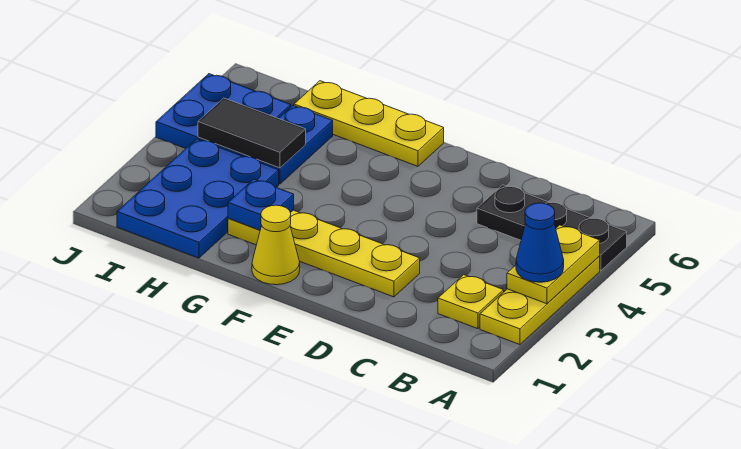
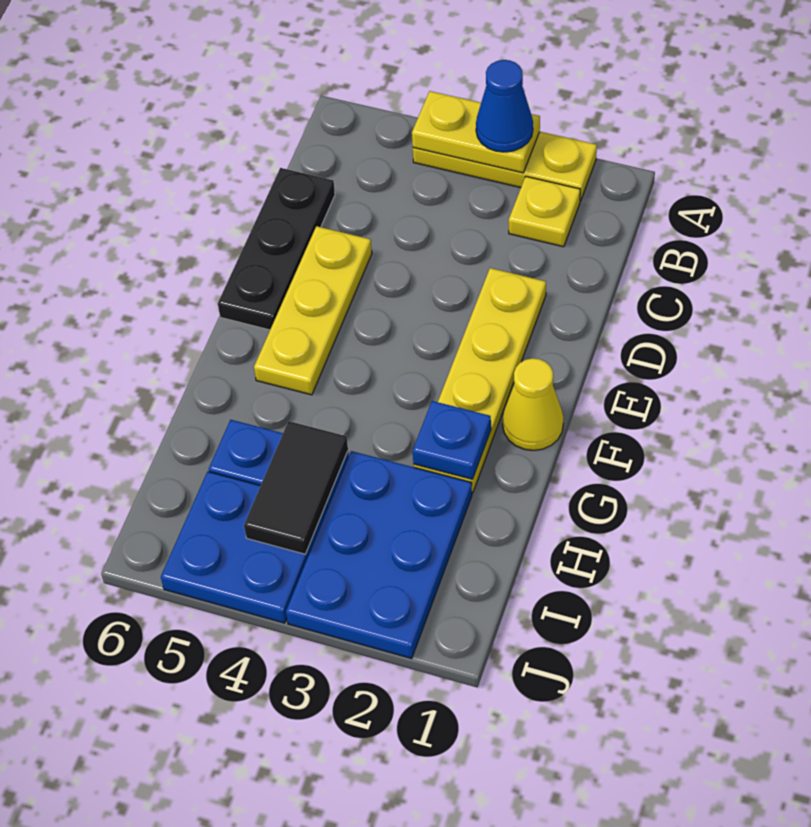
black 1x3 plate [477,185,627,270] -> black 1x3 plate moved to [218,168,335,330]
yellow 1x3 plate [294,81,444,166] -> yellow 1x3 plate moved to [254,226,372,395]
blue 2x3 plate [117,139,279,258] -> blue 2x3 plate turned to [286,451,472,658]

